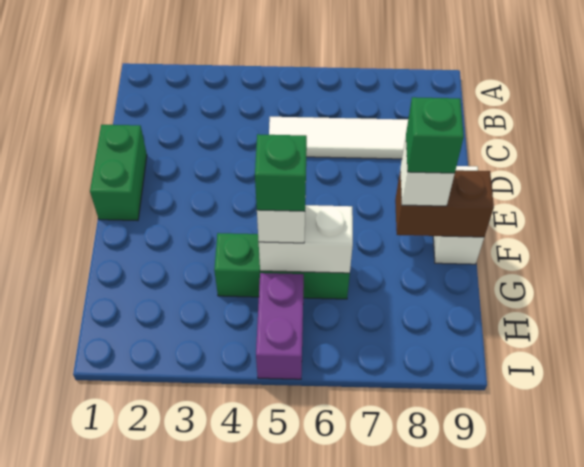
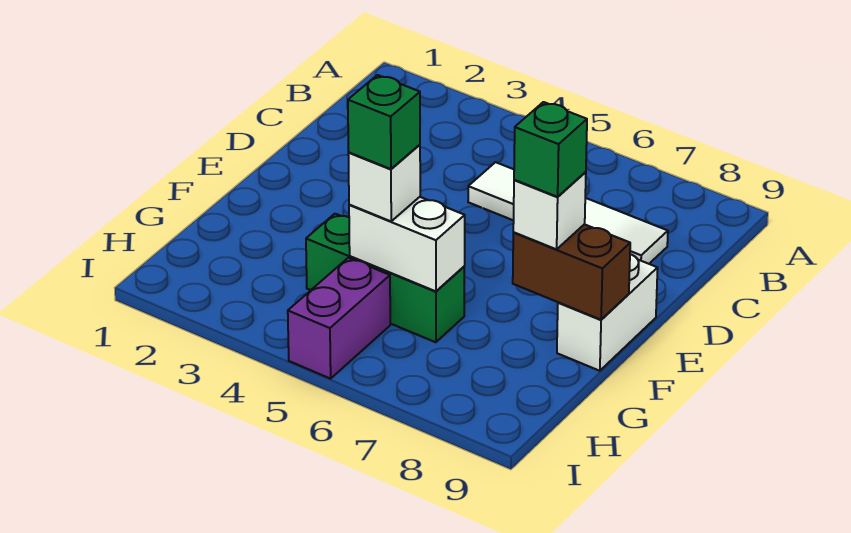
green 1x2 brick [90,125,147,221] -> none

